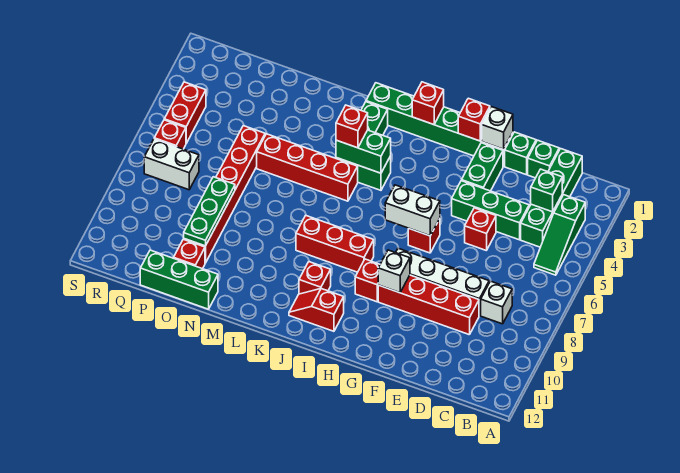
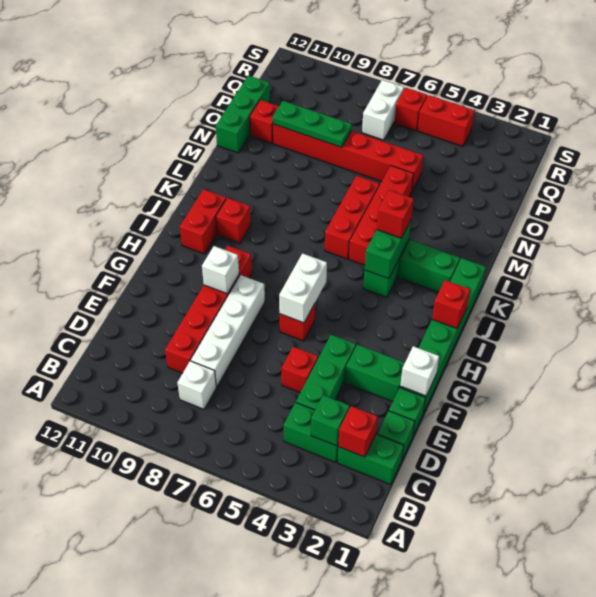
green 1x3 slope [534,195,585,275] -> none
red 1x1 brick [458,98,490,141] -> red 1x1 brick moved to [338,406,378,457]
red 1x3 brick [296,216,374,272] -> red 1x3 brick moved to [325,176,380,259]
red 1x2 slope [289,289,344,331] -> red 1x2 brick [180,189,226,254]

